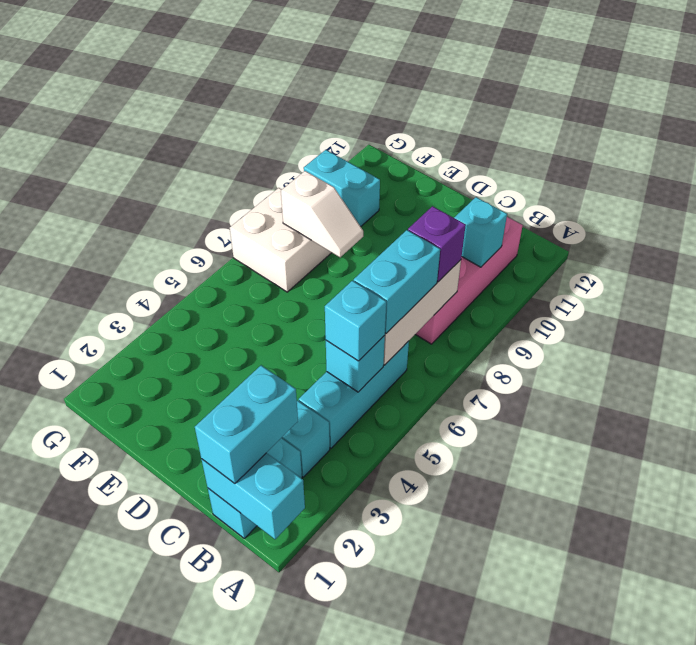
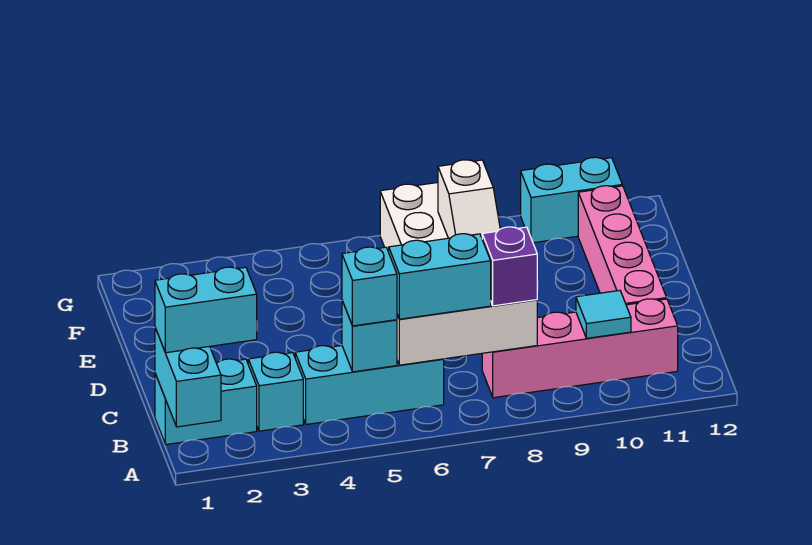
cyan 1x1 brick [454,197,507,267] -> cyan 1x1 tile [576,290,631,338]
none -> pink 1x4 brick [578,186,667,305]
cyan 1x2 brick [304,150,380,227] -> cyan 1x2 brick turned to [521,157,622,243]

